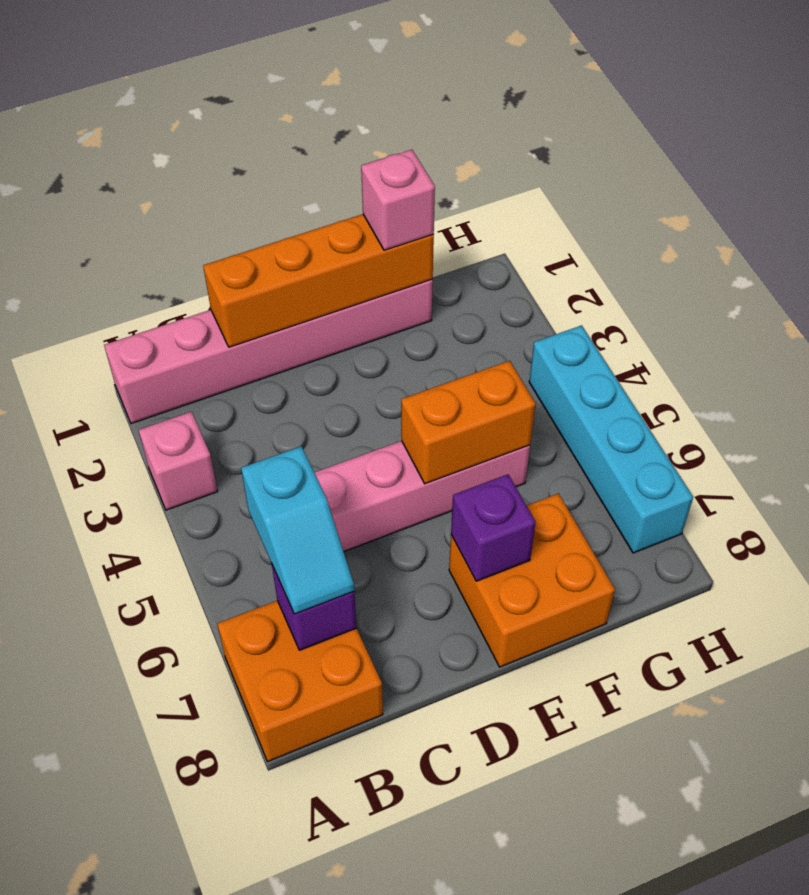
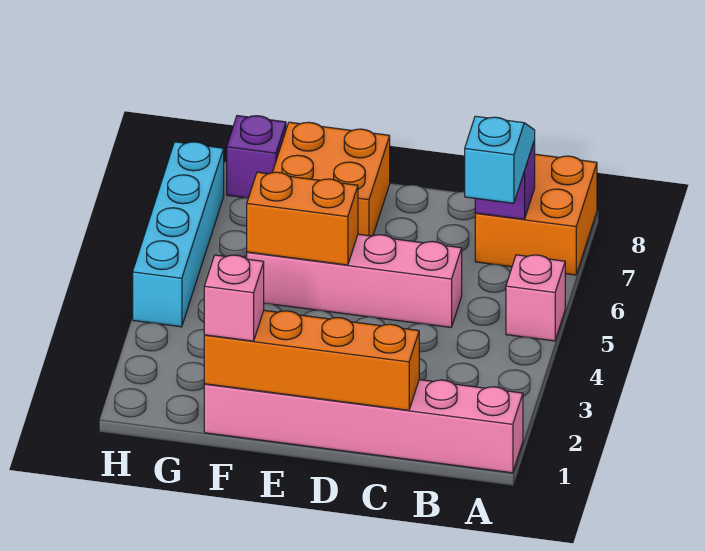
pink 1x1 brick [139,412,218,510] -> pink 1x1 brick moved to [506,255,565,341]
purple 1x1 brick [451,474,536,581] -> purple 1x1 brick moved to [227,116,286,198]

